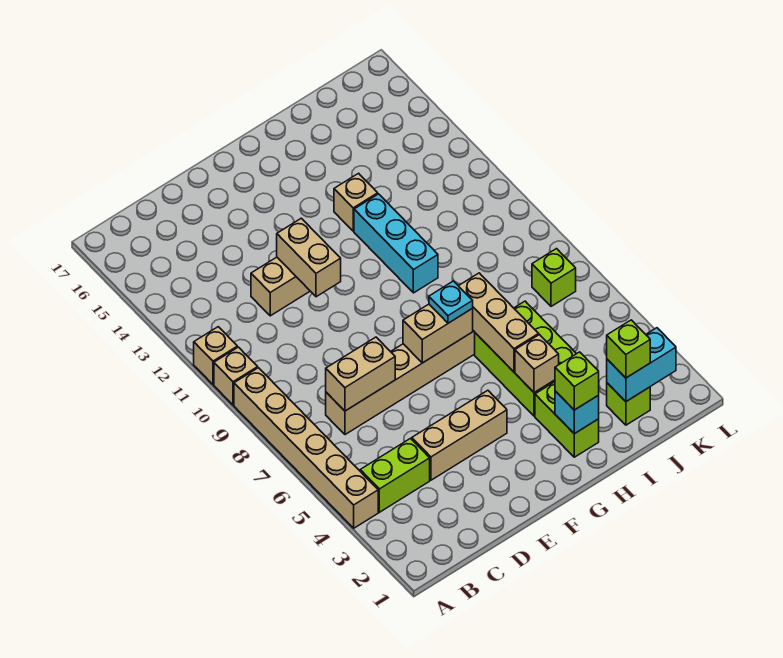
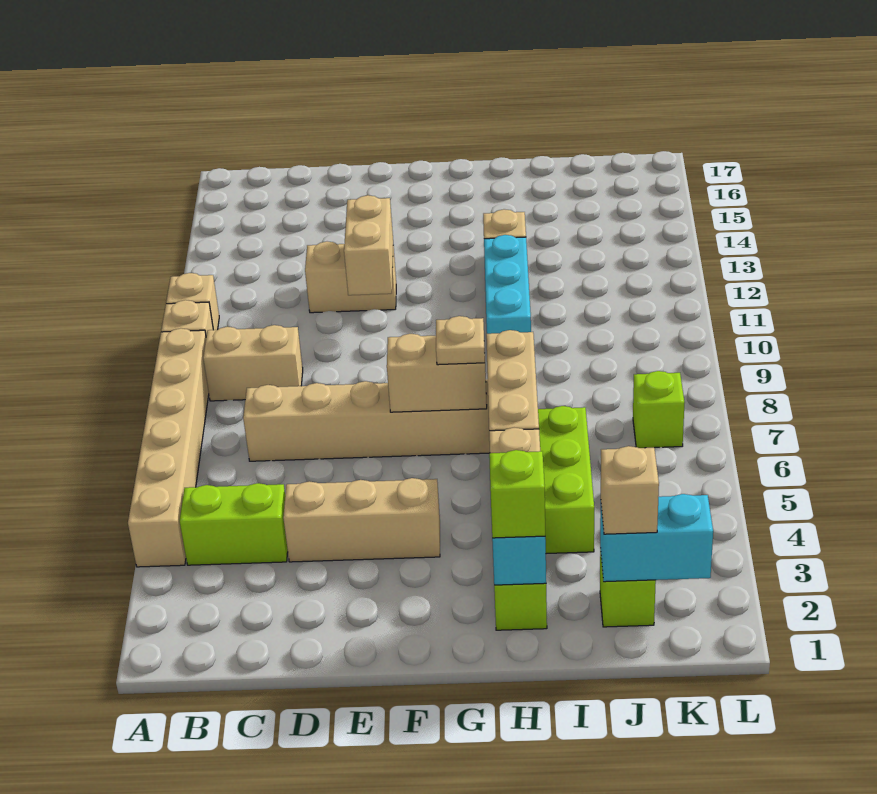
tan 1x2 brick [326,337,395,411] -> tan 1x2 brick moved to [203,325,303,401]
cyan 1x1 plate [429,281,473,323] -> tan 1x1 plate [436,316,485,365]
lime 1x1 brick [607,320,650,378] -> tan 1x1 brick [601,446,659,534]

